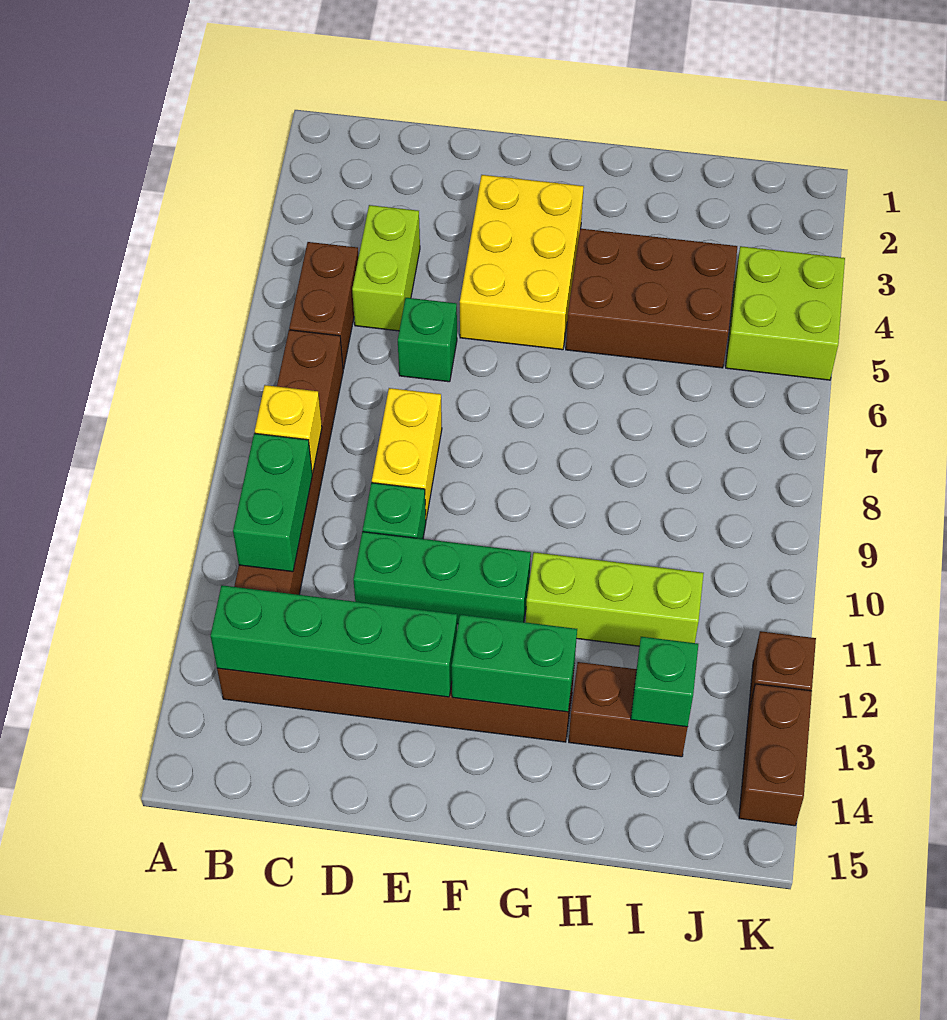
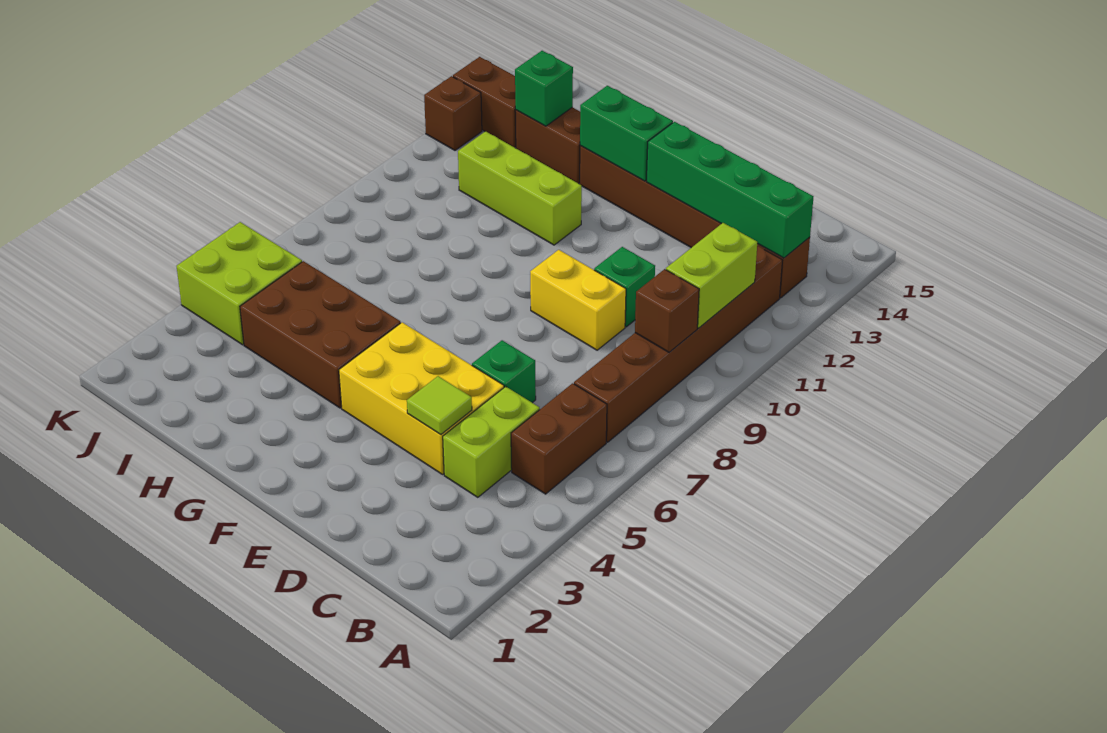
yellow 1x1 brick [255,385,322,473] -> brown 1x1 brick [635,269,699,352]
green 1x2 brick [233,433,312,572] -> lime 1x2 brick [666,223,757,328]
none -> lime 1x1 tile [407,376,472,434]
yellow 1x2 brick [372,388,442,519] -> yellow 1x2 brick turned to [530,250,626,350]
green 1x3 brick [353,532,531,624] -> none
yellow 2x3 brick [460,175,584,350] -> yellow 2x3 brick turned to [339,322,504,474]
brown 1x2 brick [739,684,812,826] -> brown 1x2 brick turned to [453,57,516,148]

